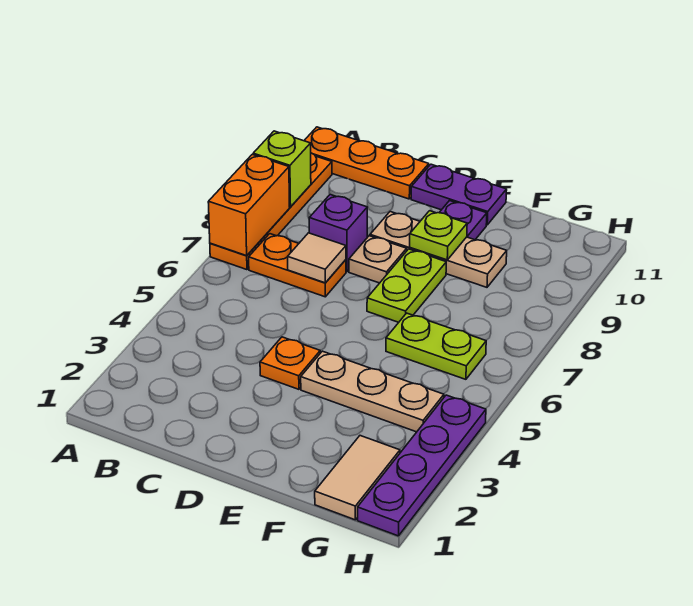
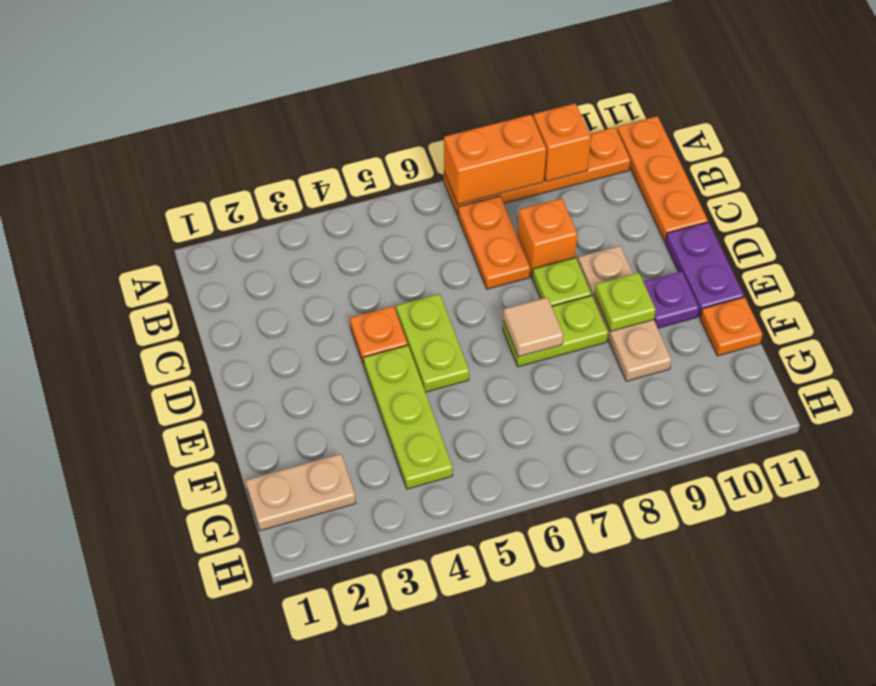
lime 1x1 brick [253,131,311,207] -> orange 1x1 brick [533,103,591,182]
tan 1x1 tile [288,233,346,283] -> tan 1x1 tile moved to [503,297,563,357]
purple 1x1 brick [309,195,367,272] -> orange 1x1 brick [517,198,577,277]
tan 1x1 plate [349,236,407,283] -> lime 1x1 plate [532,258,591,306]
tan 1x3 plate [301,351,444,432] -> lime 1x3 plate [364,345,453,489]
lime 1x2 plate [386,313,486,379] -> lime 1x2 plate moved to [396,294,469,392]
none -> orange 1x1 plate [700,297,763,356]
tan 1x2 tile [315,436,400,520] -> tan 1x2 plate [246,454,356,531]
purple 1x4 plate [358,395,486,536] -> none

